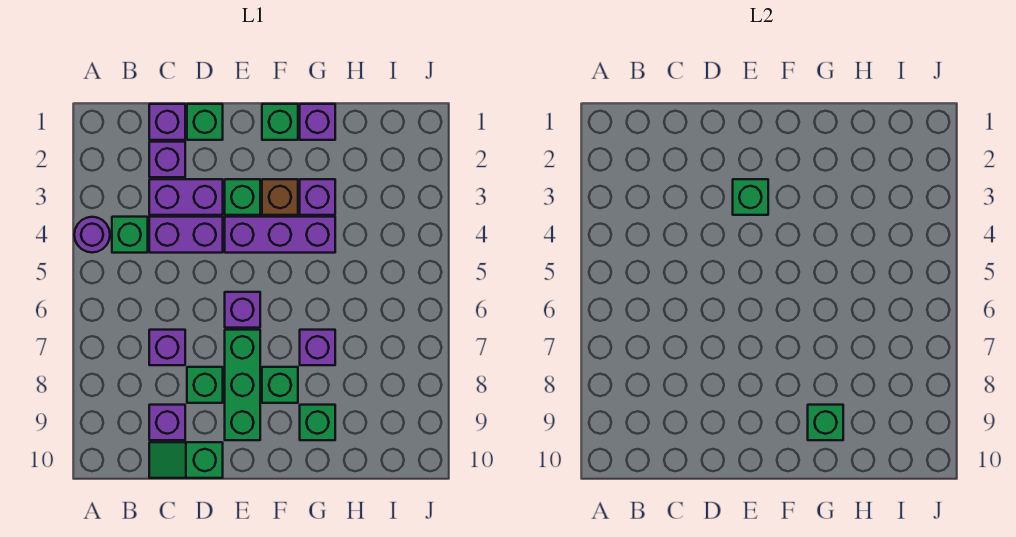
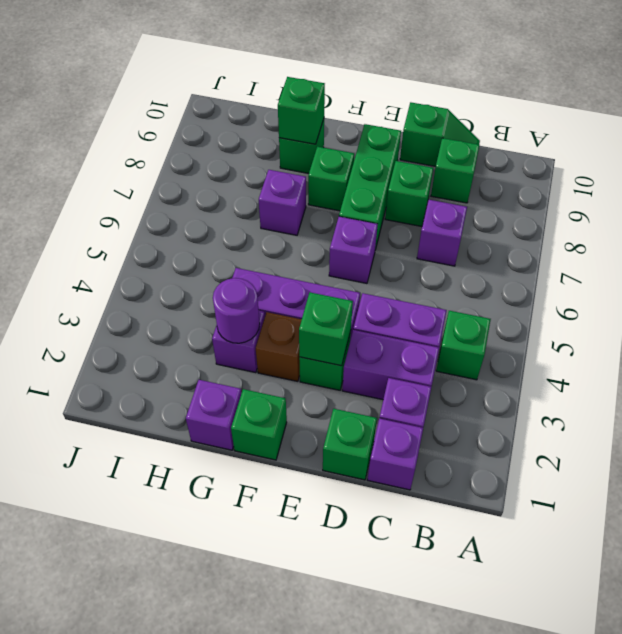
purple 1x1 round brick [74,217,110,253] -> purple 1x1 round brick moved to [213,278,260,343]
purple 1x1 brick [149,405,185,440] -> green 1x1 brick [431,138,480,203]

